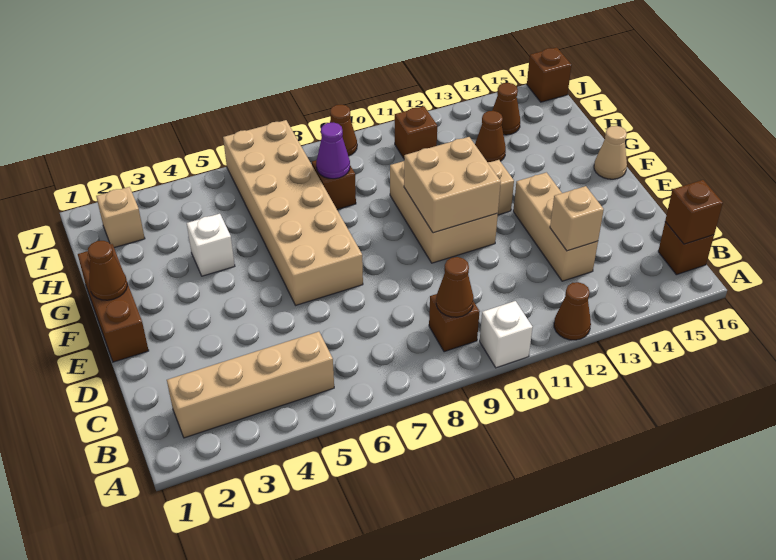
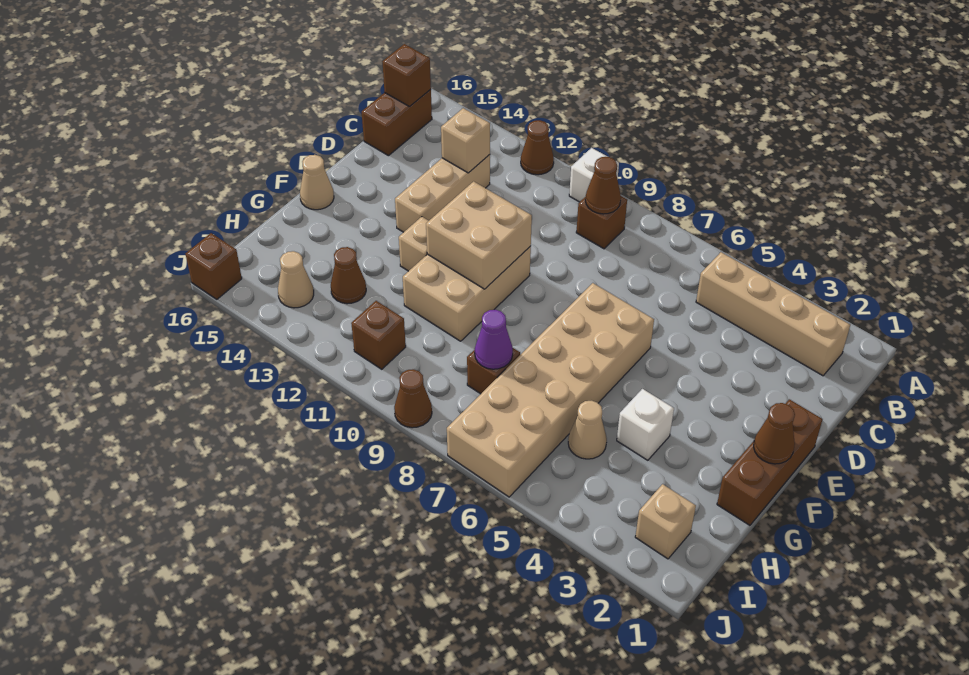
brown 1x1 brick [658,222,714,275] -> brown 1x2 brick [362,89,432,156]
none -> tan 1x1 cone [568,401,607,459]
brown 1x1 cone [492,83,520,135] -> tan 1x1 cone [278,251,314,308]

